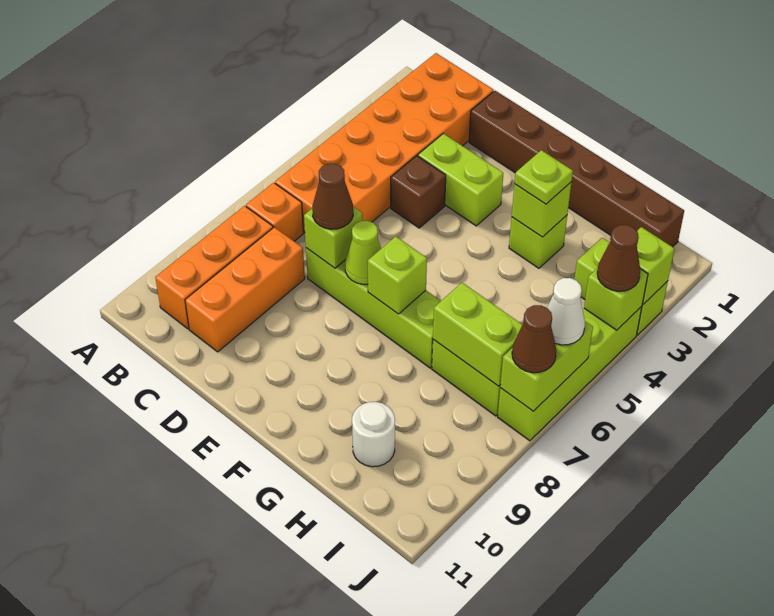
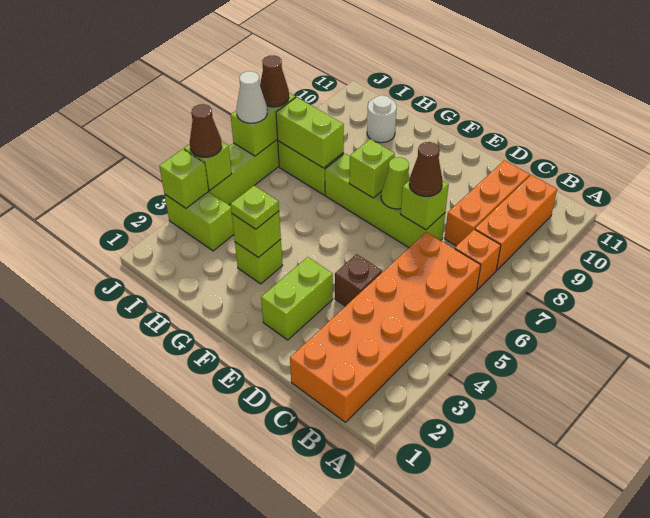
brown 1x6 brick [469,91,684,247] -> none
lime 1x2 brick [418,134,503,226] -> lime 1x2 brick turned to [261,257,333,340]

